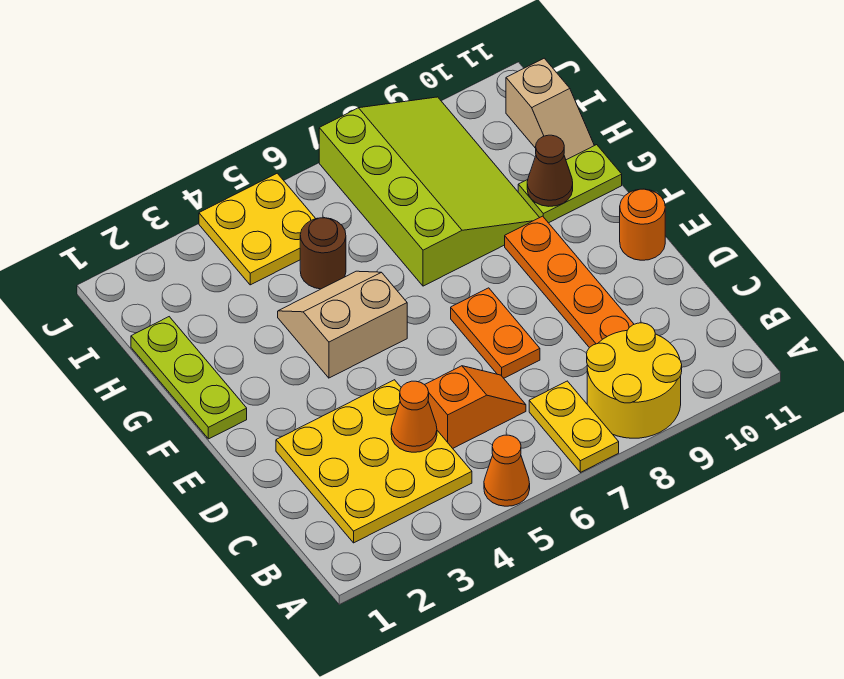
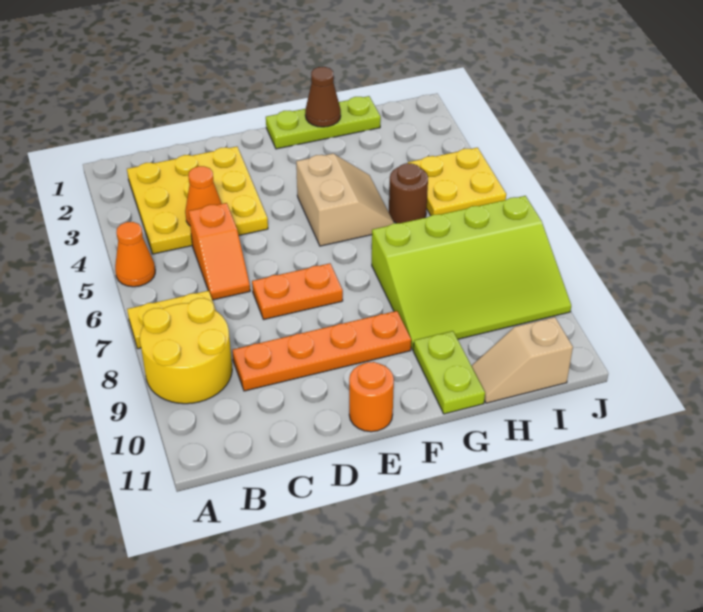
brown 1x1 cone [527,135,573,206] -> brown 1x1 cone moved to [305,67,341,127]

